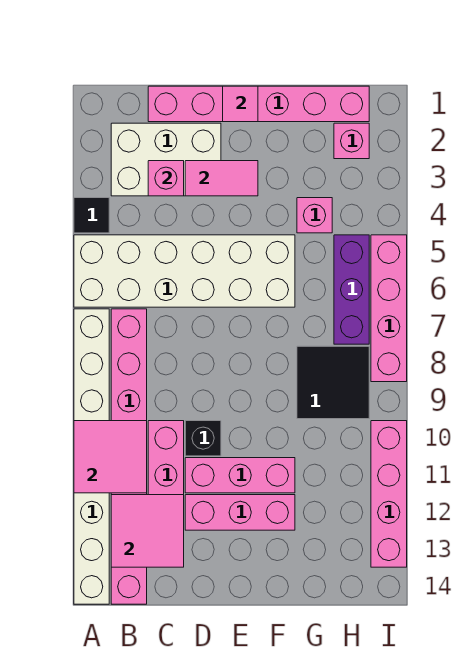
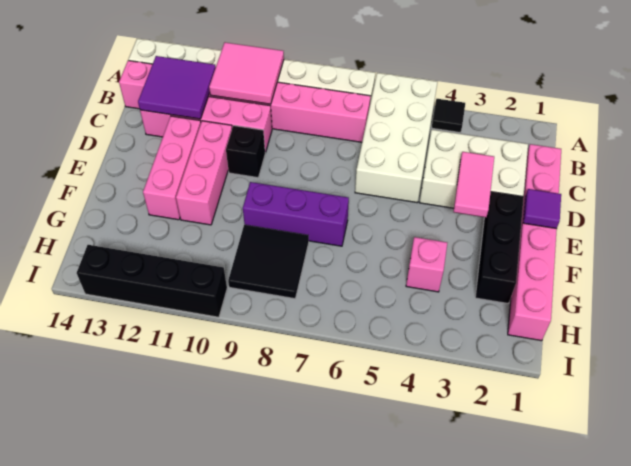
white 2x6 brick [74,235,295,307] -> white 2x4 brick [355,73,437,203]
white 2x3 brick [111,123,221,196] -> white 2x3 brick turned to [420,130,528,208]
pink 2x2 tile [111,495,184,567] -> purple 2x2 tile [138,56,216,119]
pink 1x1 brick [148,161,184,196] -> none
pink 1x1 tile [223,86,258,122] -> purple 1x1 tile [523,189,561,229]
none -> black 1x3 brick [475,192,524,303]
pink 1x1 brick [334,123,369,159] -> none
purple 1x3 brick [334,235,369,344] -> purple 1x3 brick moved to [243,182,349,246]
pink 1x4 brick [371,235,407,382] -> none
pink 1x4 brick [371,421,407,567] -> black 1x4 brick [77,245,227,317]

